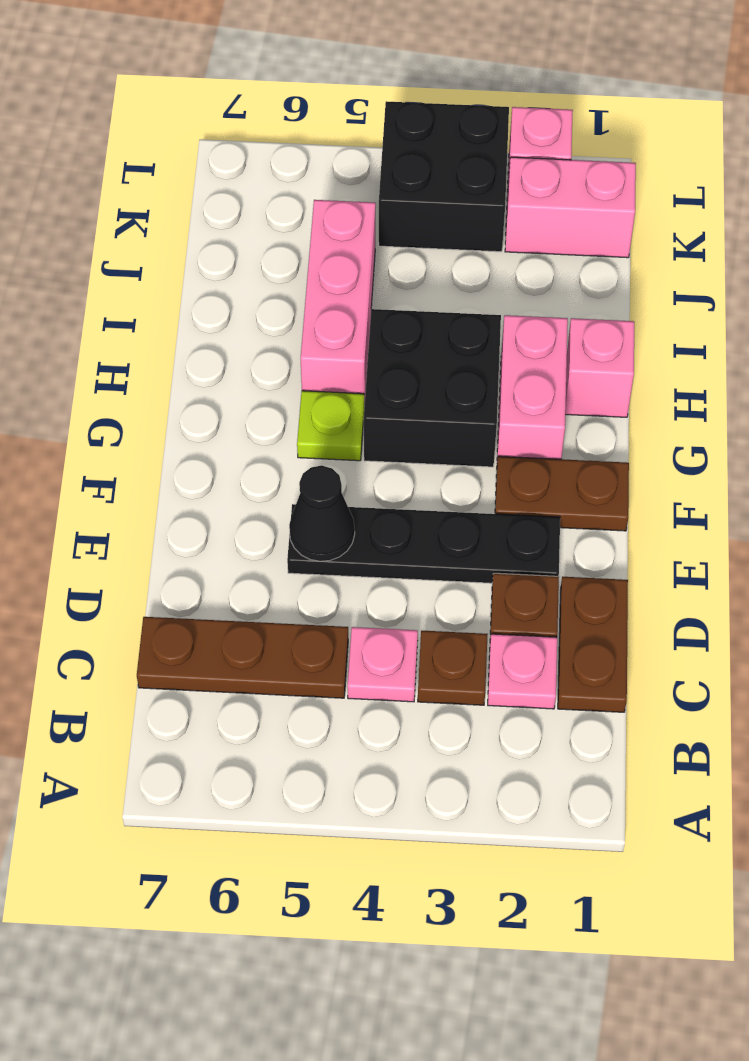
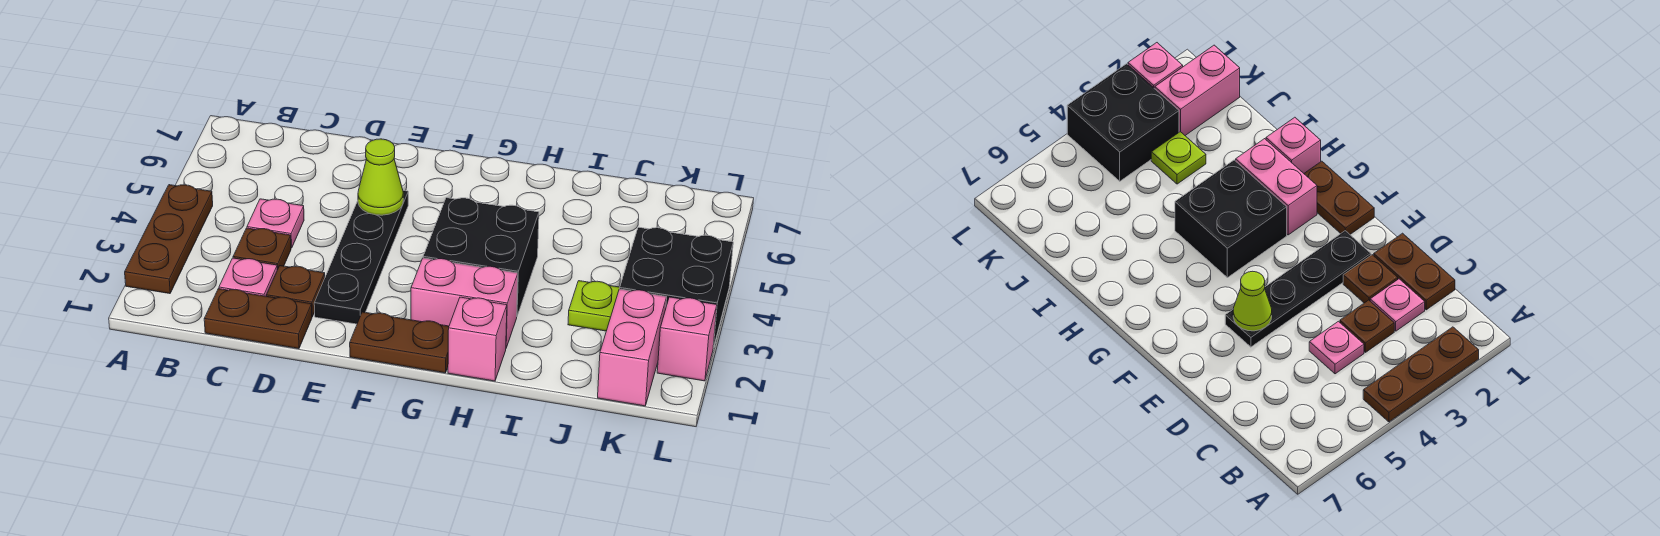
brown 1x3 plate [137,617,348,698] -> brown 1x3 plate moved to [125,185,213,294]
black 1x1 cone [289,466,355,561] -> lime 1x1 cone [358,139,403,215]
brown 1x2 plate [495,456,629,531] -> brown 1x2 plate turned to [350,312,449,373]
lime 1x1 plate [297,391,364,461] -> lime 1x1 plate moved to [568,281,620,331]
pink 1x3 brick [300,200,376,405] -> none

